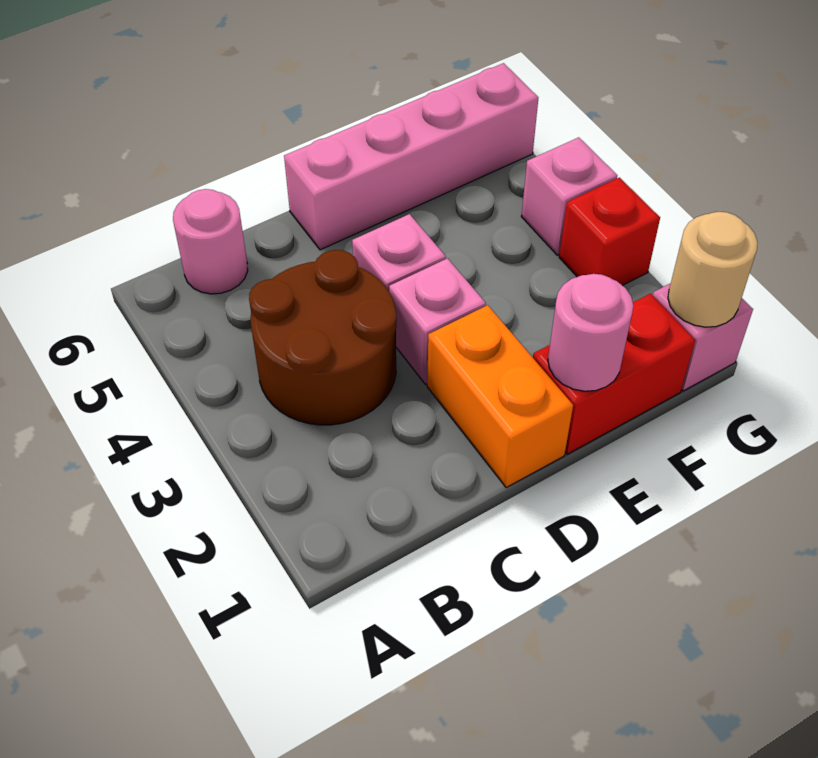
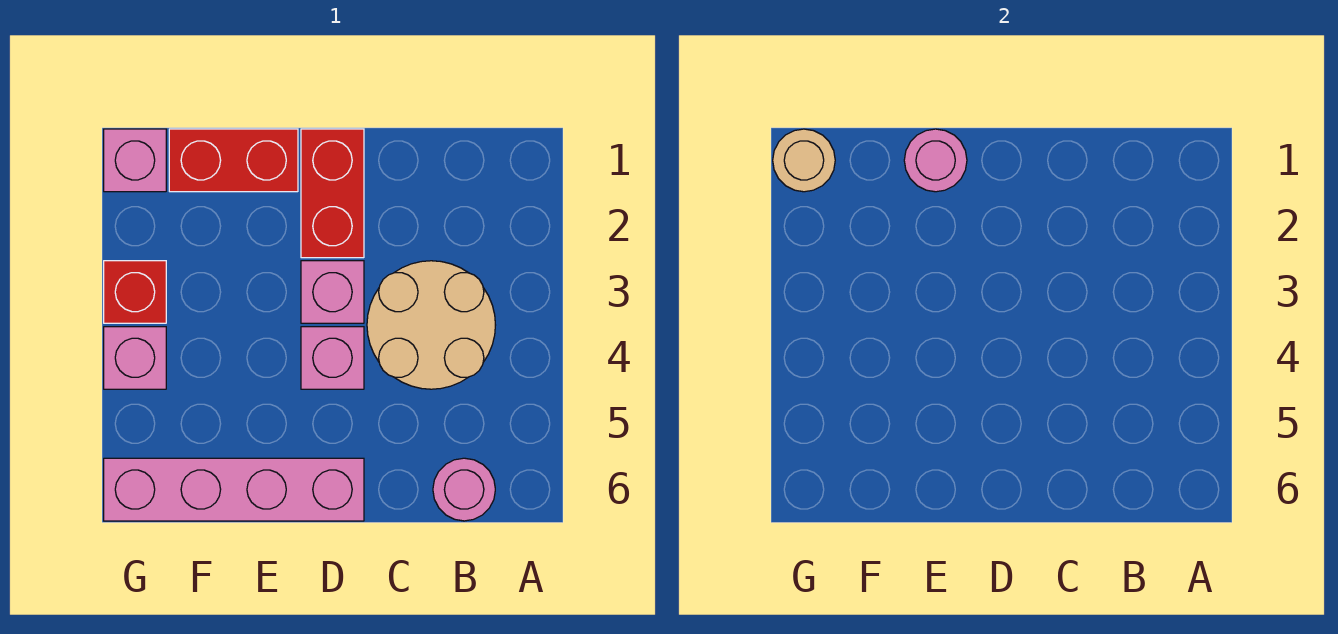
brown 2x2 round brick [249,250,396,425] -> tan 2x2 round brick [367,261,495,389]
orange 1x2 brick [427,305,573,487] -> red 1x2 brick [301,129,364,258]

